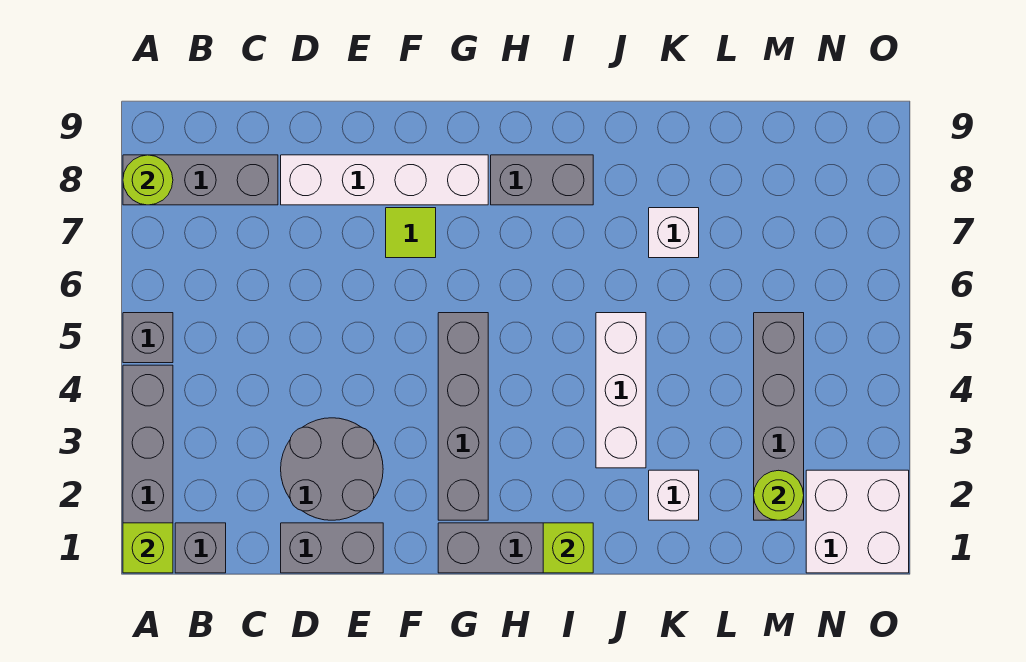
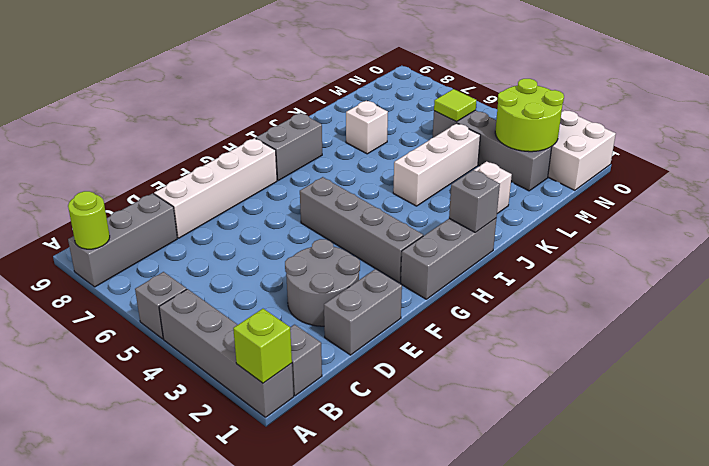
lime 1x1 tile [386,208,436,258] -> lime 1x1 tile moved to [434,89,476,122]
lime 1x1 brick [543,523,593,573] -> grey 1x1 brick [449,170,500,233]
white 1x3 brick [596,313,646,468] -> white 1x3 brick turned to [393,123,480,206]
lime 1x1 round brick [754,470,804,520] -> lime 2x2 round brick [495,79,564,152]

